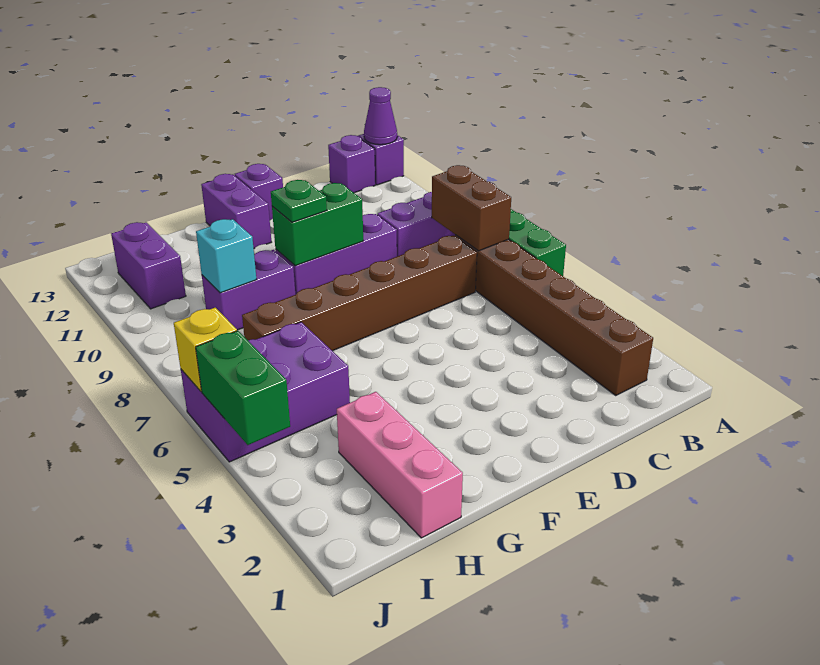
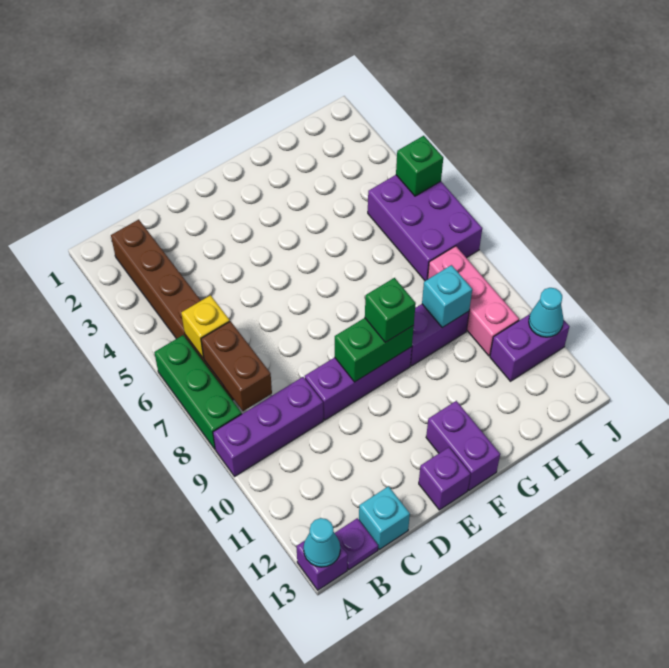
purple 1x1 cone [364,87,397,145] -> cyan 1x1 cone [304,518,340,567]
purple 1x1 brick [328,135,375,193] -> purple 1x1 plate [335,518,378,570]
brown 1x6 brick [242,236,477,351] -> none
none -> cyan 1x1 brick [359,486,410,550]
green 1x1 plate [271,180,327,222] -> green 1x1 brick [365,278,416,342]
pink 1x3 brick [337,392,463,538] -> pink 1x3 brick moved to [428,246,519,356]
purple 2x3 brick [181,322,350,462] -> purple 2x3 brick turned to [368,175,482,281]
purple 1x2 brick [111,222,186,309] -> purple 1x2 brick turned to [490,314,569,381]
green 1x2 brick [196,331,290,445] -> green 1x1 brick [396,136,443,196]
yellow 1x1 brick [174,308,237,392] -> yellow 1x1 brick moved to [181,295,230,358]
none -> cyan 1x1 cone [529,288,564,337]

